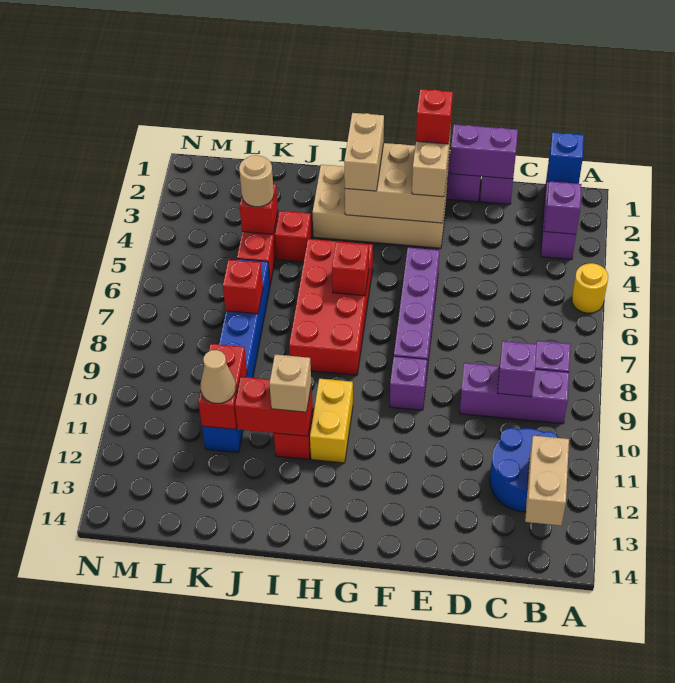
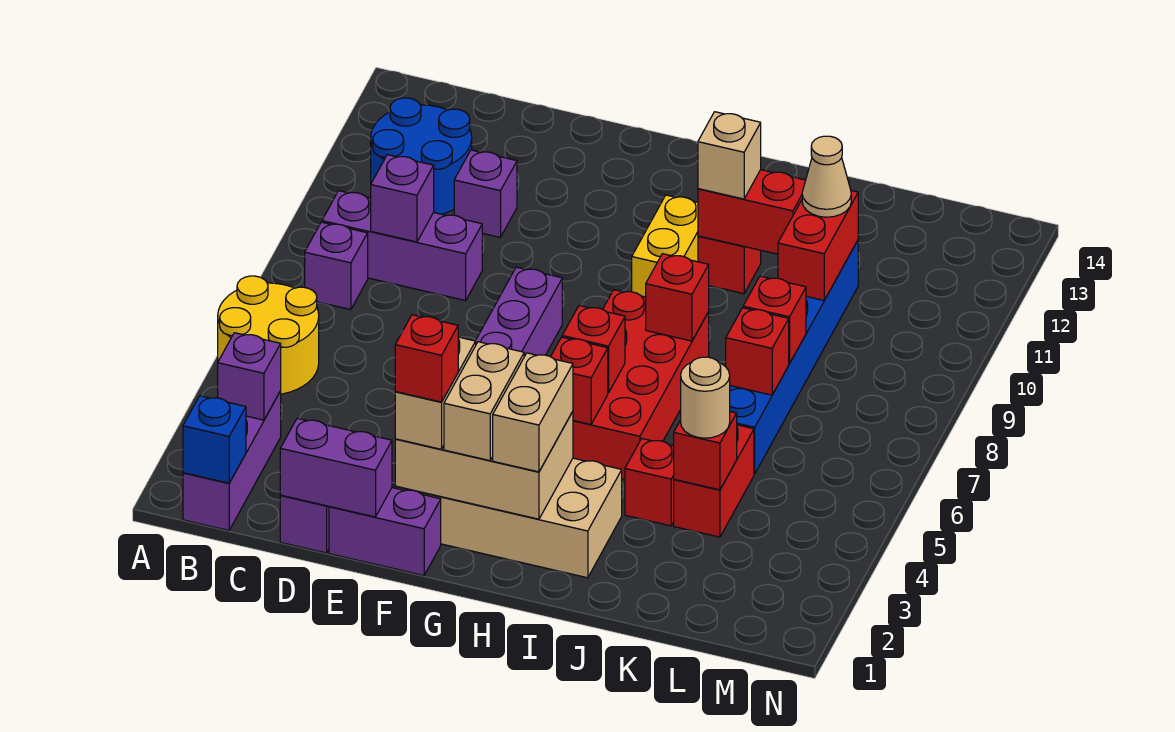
yellow 1x1 round brick [572,263,608,313] -> yellow 2x2 round brick [218,276,319,394]
tan 1x2 brick [525,436,569,525] -> tan 1x2 brick moved to [444,342,524,461]
purple 1x1 brick [390,356,427,410] -> purple 1x1 brick moved to [454,150,517,237]
none -> red 1x1 brick [551,337,608,424]
none -> red 1x1 brick [646,254,709,341]
none -> red 1x1 brick [743,276,806,364]

